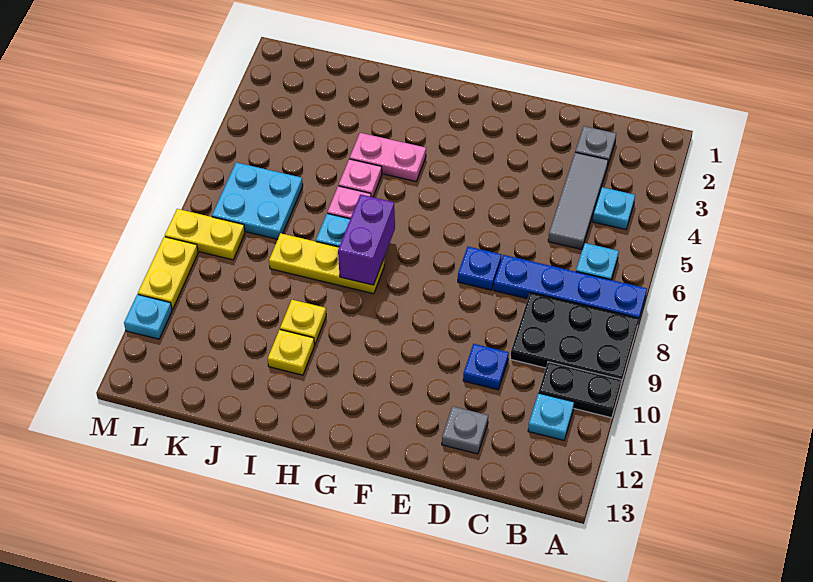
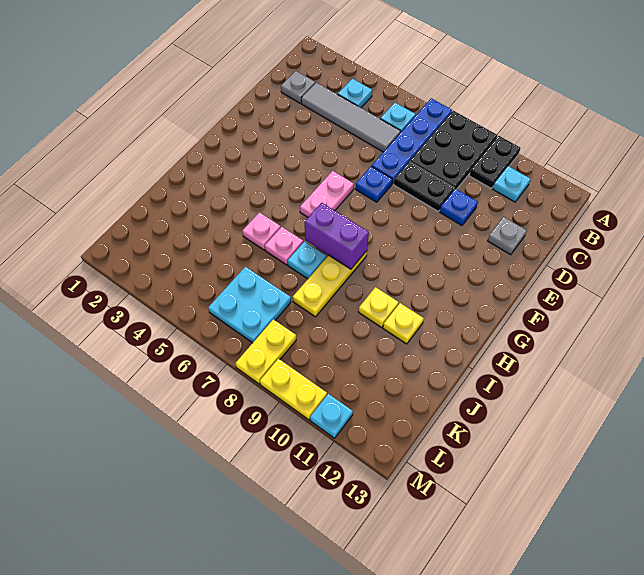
grey 1x3 tile [548,152,608,249] -> grey 1x4 tile [301,83,401,152]
none -> black 1x2 plate [394,162,454,211]
pink 1x2 plate [350,133,426,181] -> pink 1x2 plate moved to [300,171,354,217]

